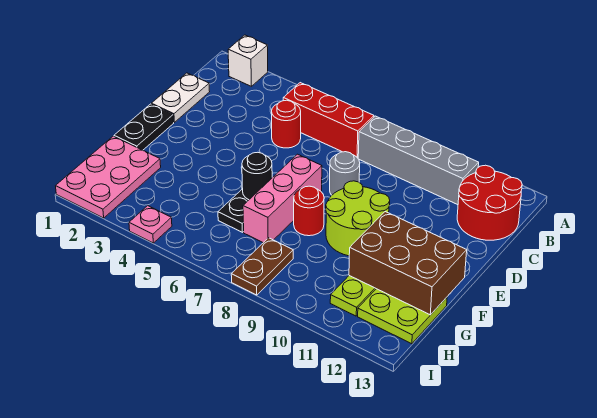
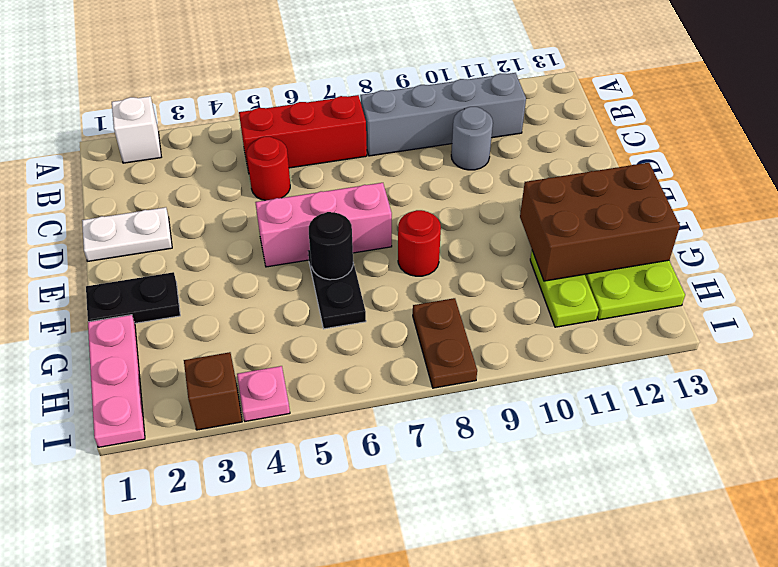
red 2x2 round brick [457,165,522,240] -> none
white 1x2 plate [151,73,210,122] -> white 1x2 plate turned to [82,207,172,261]
grey 1x1 round brick [330,152,360,195] -> grey 1x1 round brick moved to [451,107,493,170]
black 1x2 plate [114,104,174,150] -> black 1x2 plate turned to [86,272,180,323]
pink 1x3 brick [243,154,322,243] -> pink 1x3 brick turned to [255,183,392,267]
lime 2x2 round brick [326,181,390,256] -> none
pink 2x3 plate [56,136,161,218] -> pink 1x3 plate [88,315,145,447]
none -> brown 1x1 brick [184,352,242,430]

